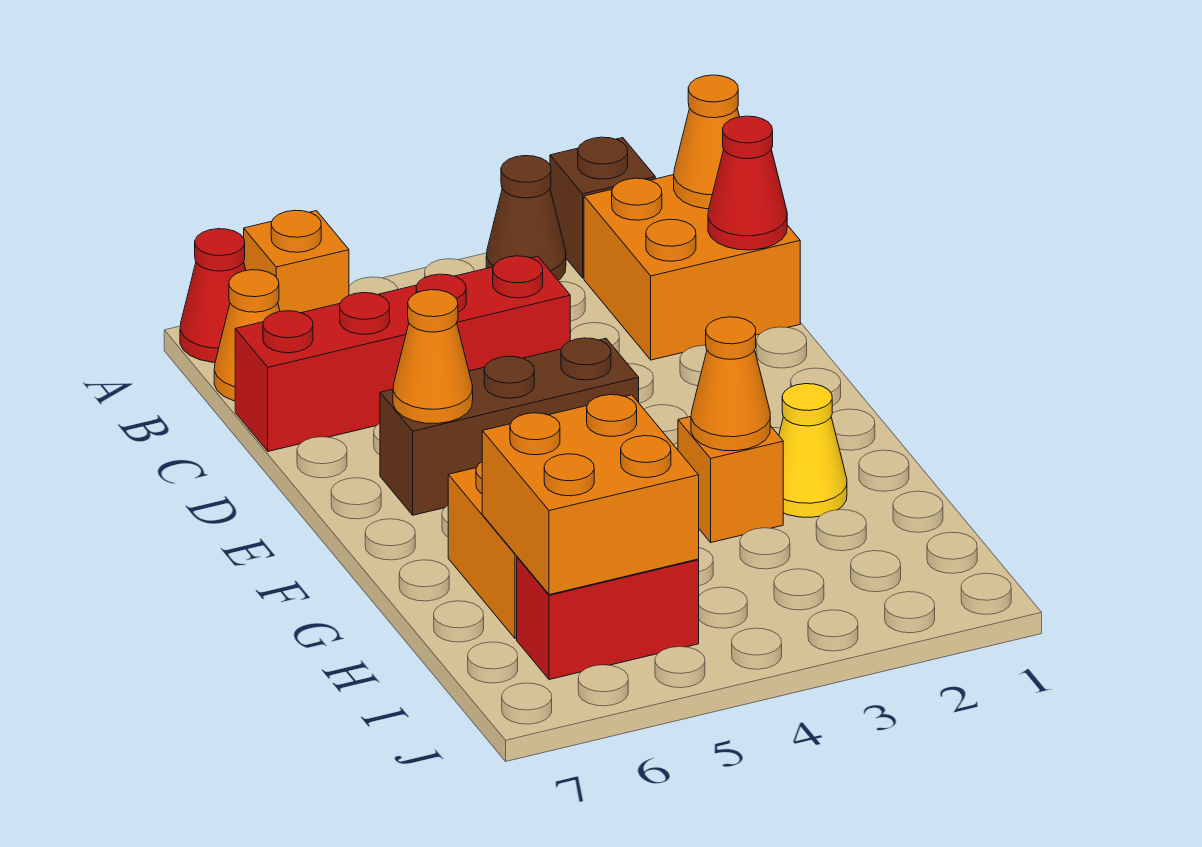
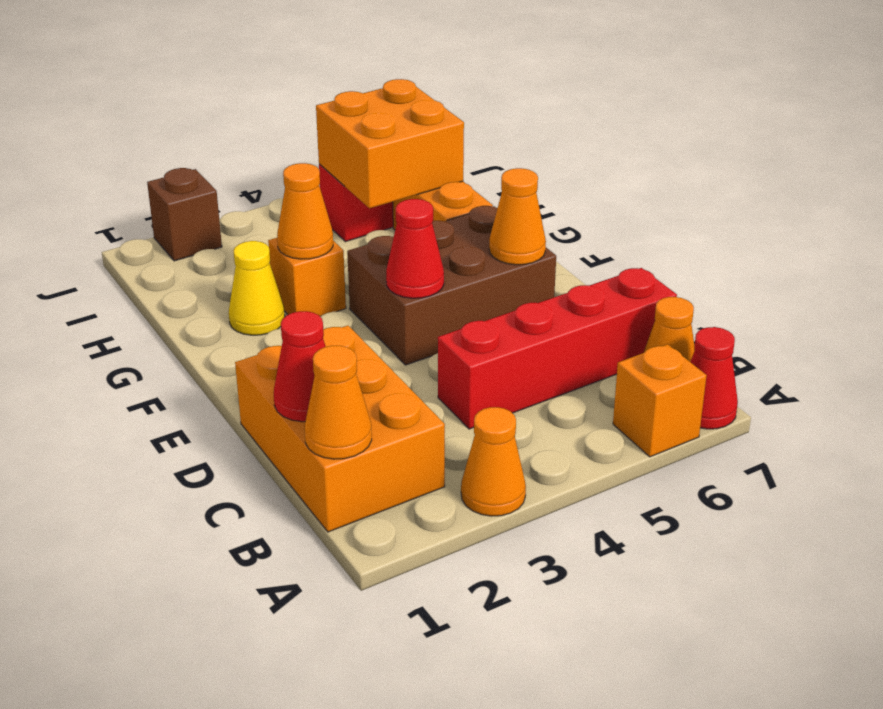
brown 1x1 brick [550,137,655,278] -> brown 1x1 brick moved to [147,168,222,261]
brown 1x1 cone [486,156,566,280] -> orange 1x1 cone [461,407,526,516]
orange 2x2 brick [584,175,800,360] -> orange 2x3 brick [235,326,445,532]
brown 1x3 brick [380,338,639,515] -> brown 2x3 brick [347,206,556,365]
none -> red 1x1 cone [386,199,444,298]

